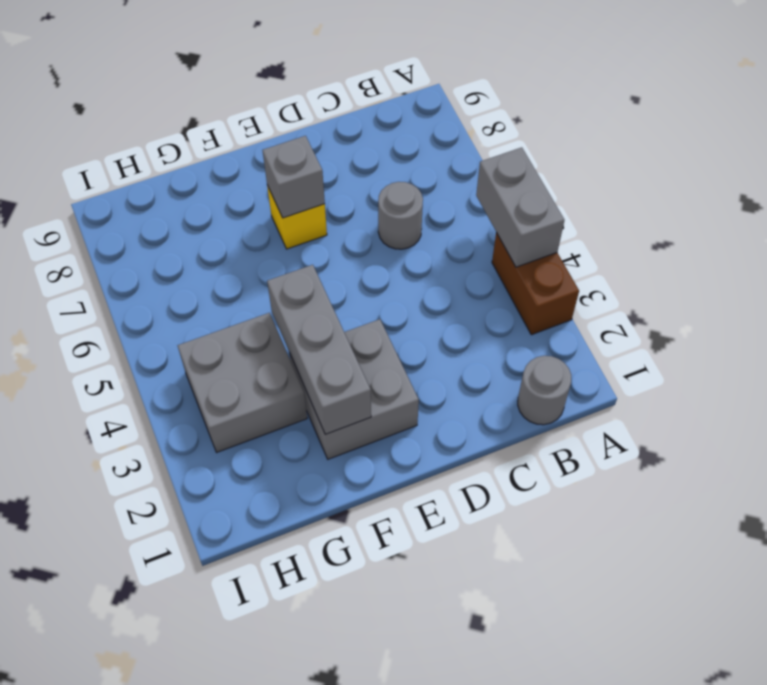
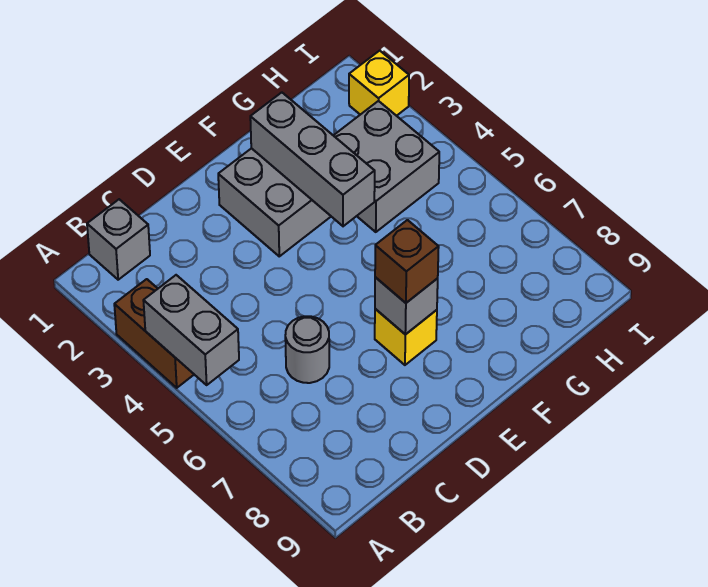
grey 1x1 round brick [518,356,571,425] -> grey 1x1 brick [87,199,150,280]
none -> brown 1x1 brick [375,220,439,303]
none -> yellow 1x1 brick [349,51,409,116]

